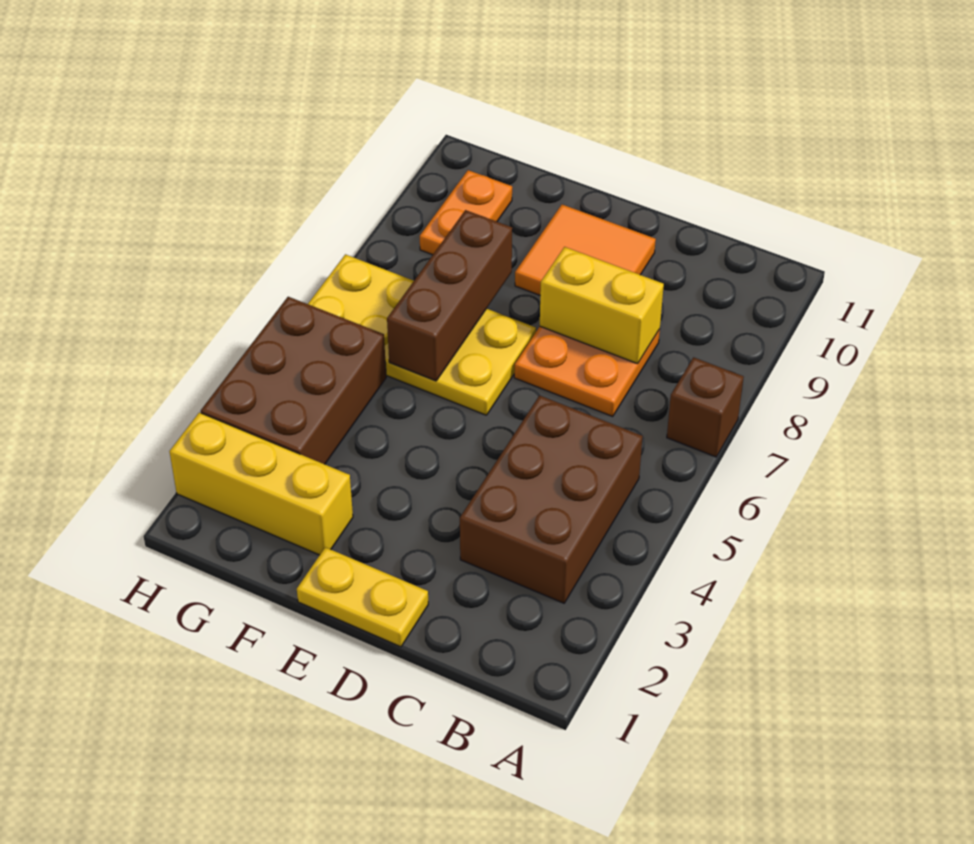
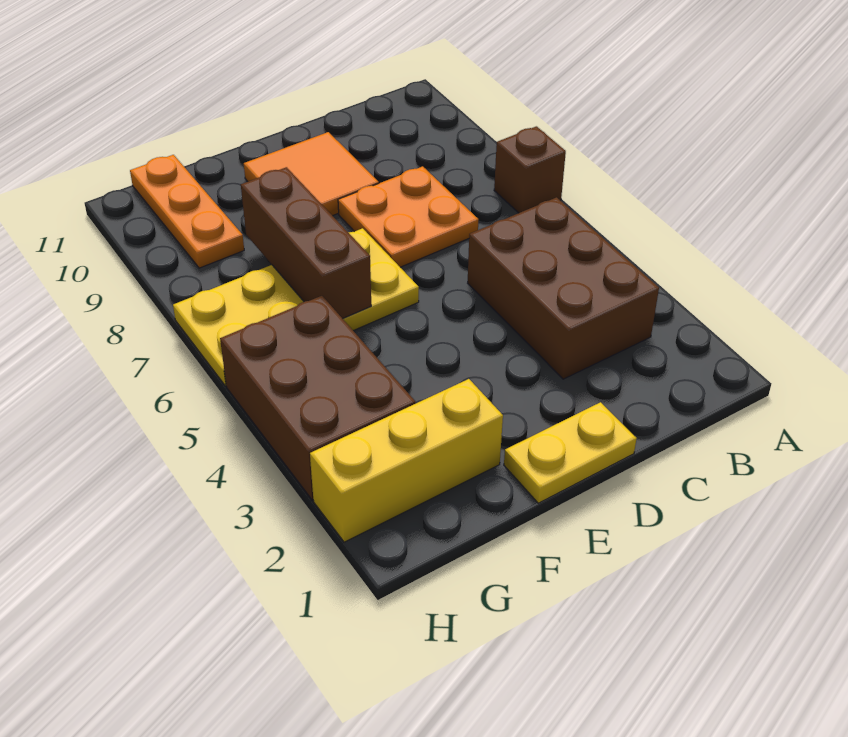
yellow 1x2 brick [540,247,664,364] -> none
orange 1x2 plate [420,170,512,255] -> orange 1x3 plate [130,155,244,268]

